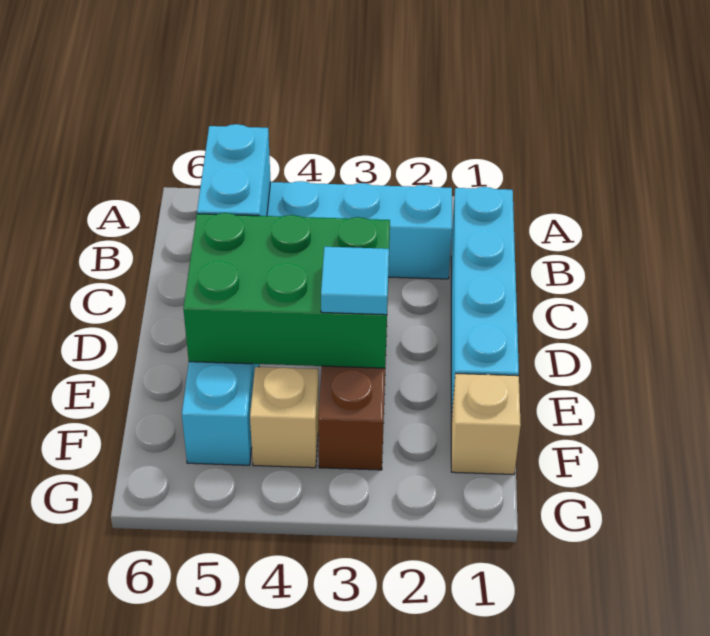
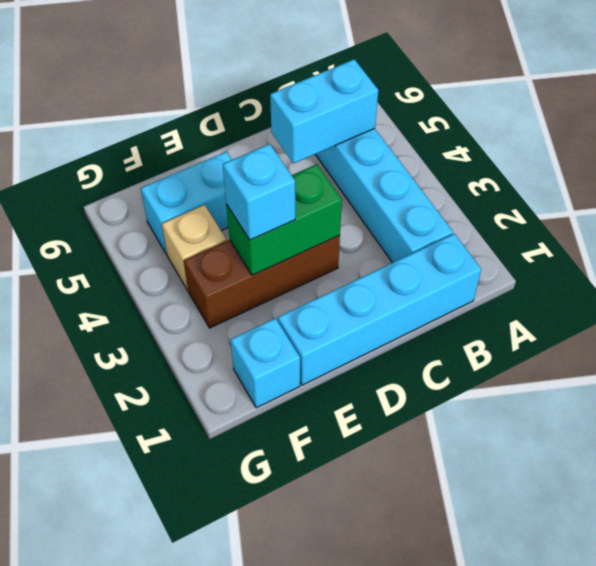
green 2x3 brick [183,213,390,368] -> green 1x2 brick [226,164,342,275]
cyan 1x1 tile [321,247,389,315] -> cyan 1x1 brick [223,144,295,240]
tan 1x1 brick [451,374,521,475] -> cyan 1x1 brick [230,318,300,408]

